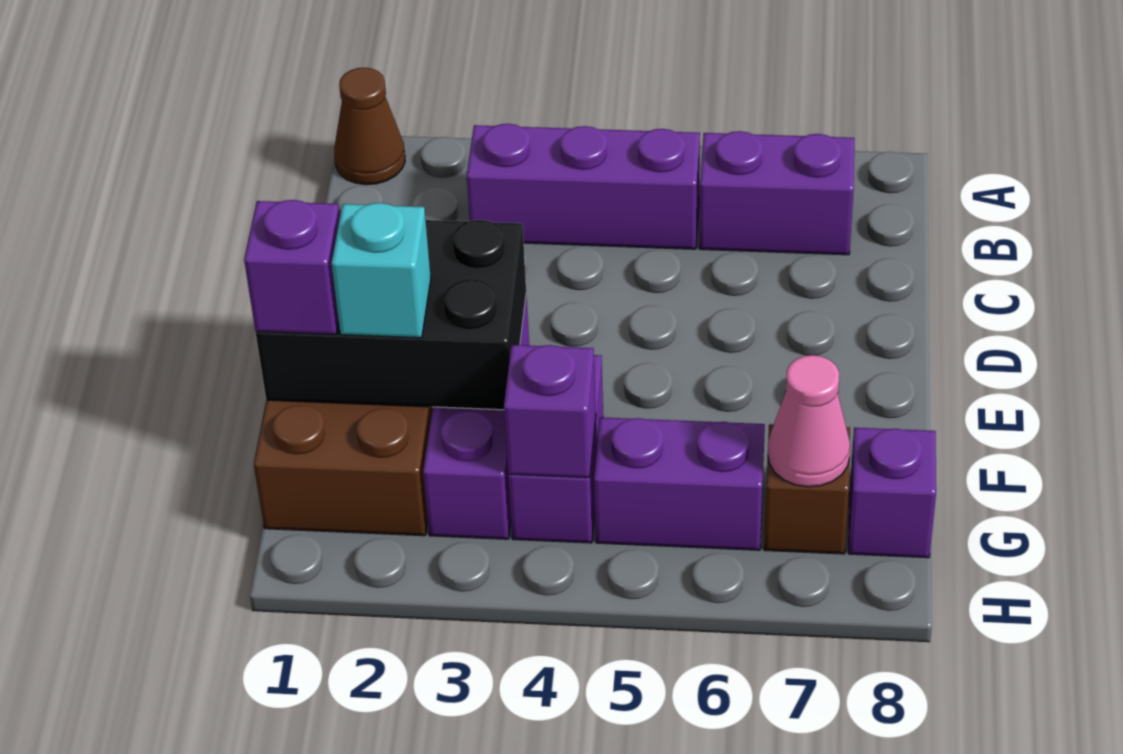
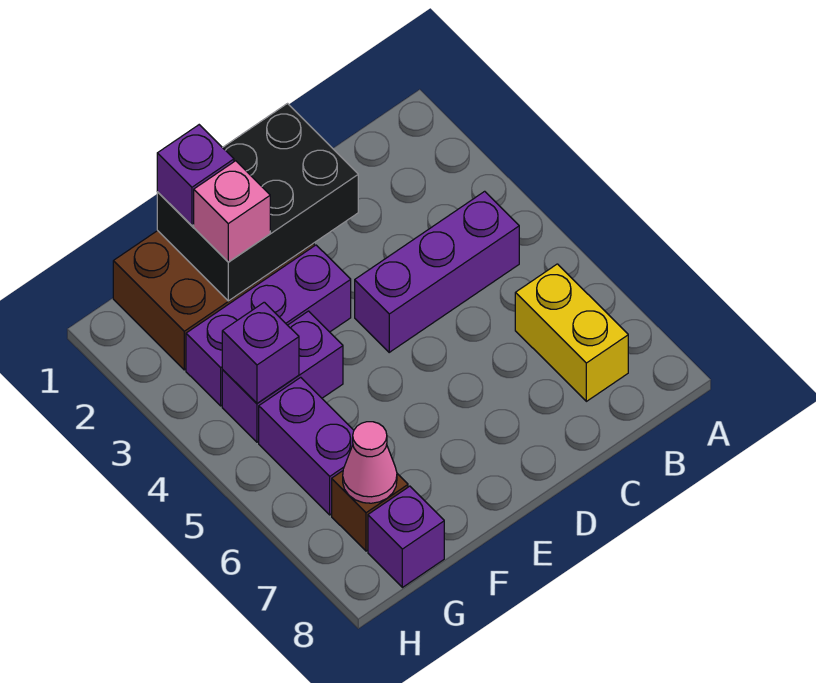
brown 1x1 cone [334,68,405,185] -> none
purple 1x3 brick [467,124,700,249] -> purple 1x3 brick turned to [355,191,519,352]
purple 1x2 brick [700,131,854,255] -> yellow 1x2 brick [515,264,628,401]
black 2x3 brick [256,220,526,410] -> black 2x3 brick turned to [157,104,358,301]
cyan 1x1 brick [332,203,431,338] -> pink 1x1 brick [194,161,270,262]

